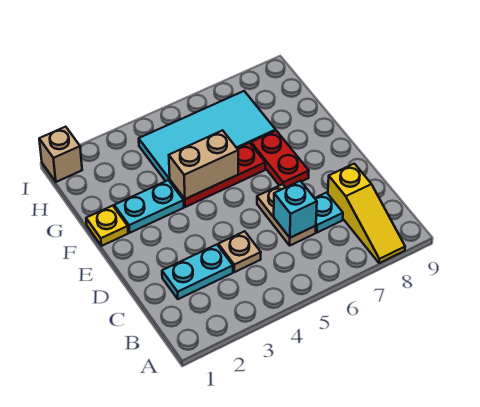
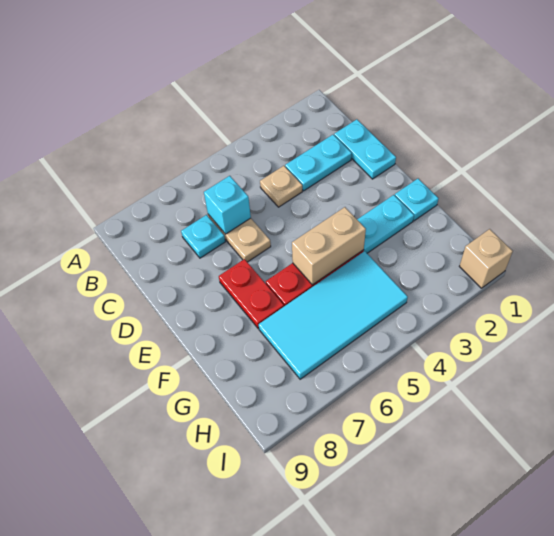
yellow 1x3 slope [328,164,405,263] -> none
none -> cyan 1x2 plate [334,119,396,179]
yellow 1x1 plate [86,206,128,246] -> cyan 1x1 plate [395,179,438,221]

